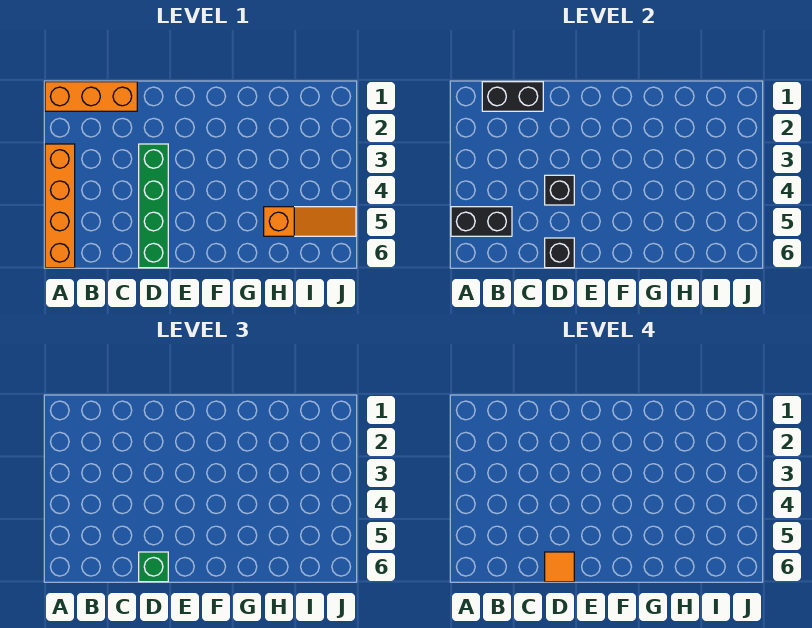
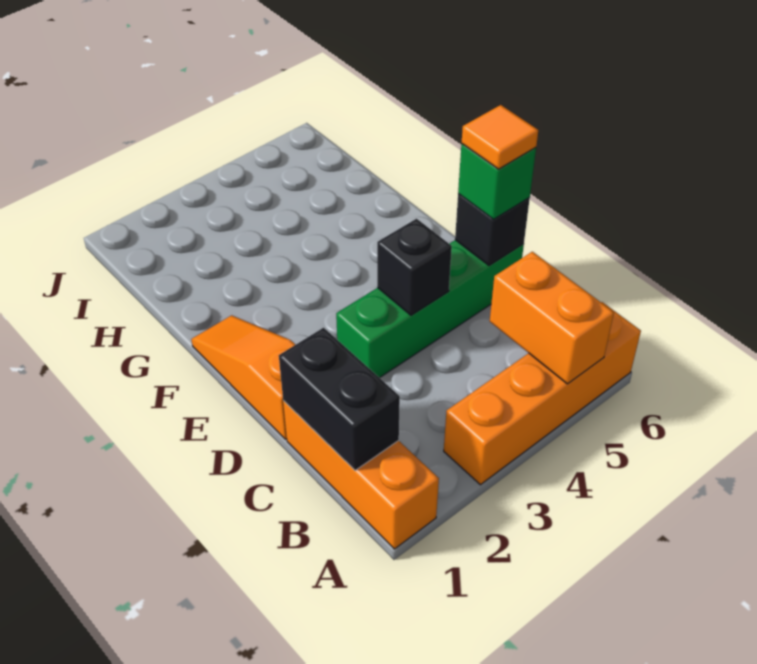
black 1x2 brick [451,207,512,236] -> orange 1x2 brick [490,252,614,384]
orange 1x3 slope [264,207,356,236] -> orange 1x3 slope moved to [191,315,295,440]

